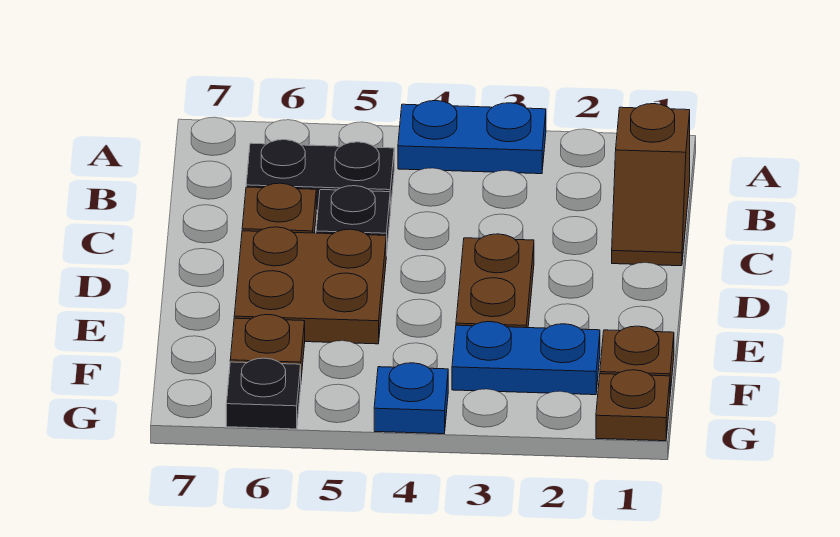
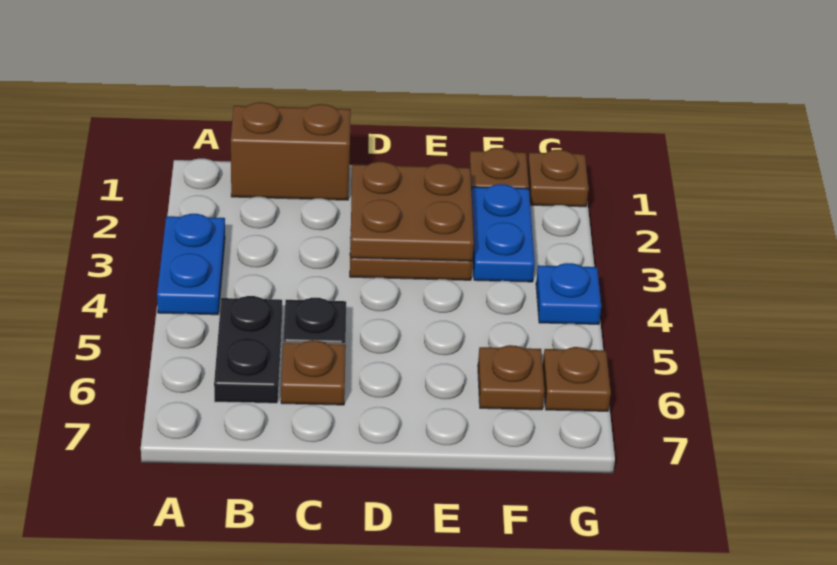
brown 1x2 slope [612,104,690,266] -> brown 1x2 brick [231,102,351,200]
brown 2x2 plate [234,227,386,344] -> brown 2x2 plate moved to [350,162,474,261]
black 1x1 plate [226,358,301,429] -> brown 1x1 plate [543,347,611,411]

